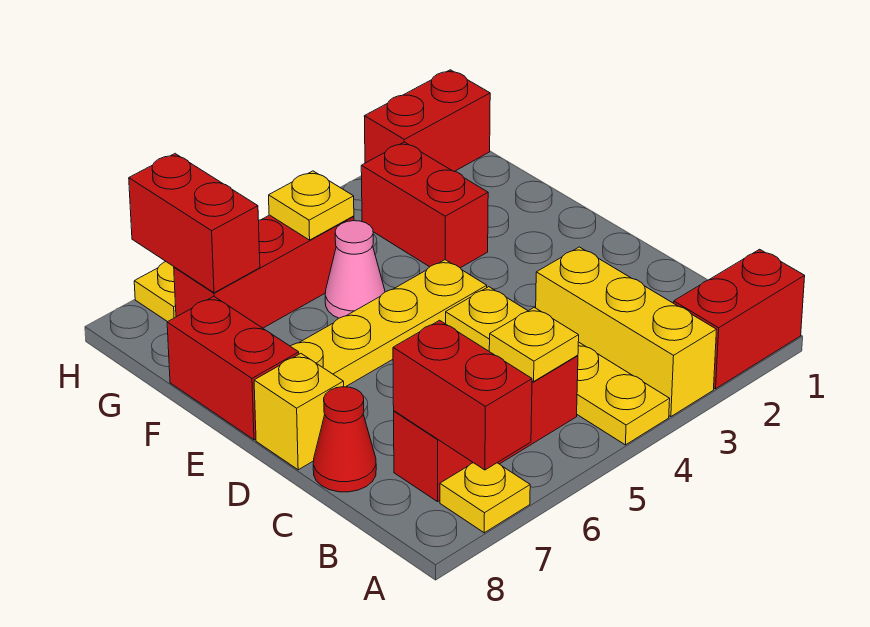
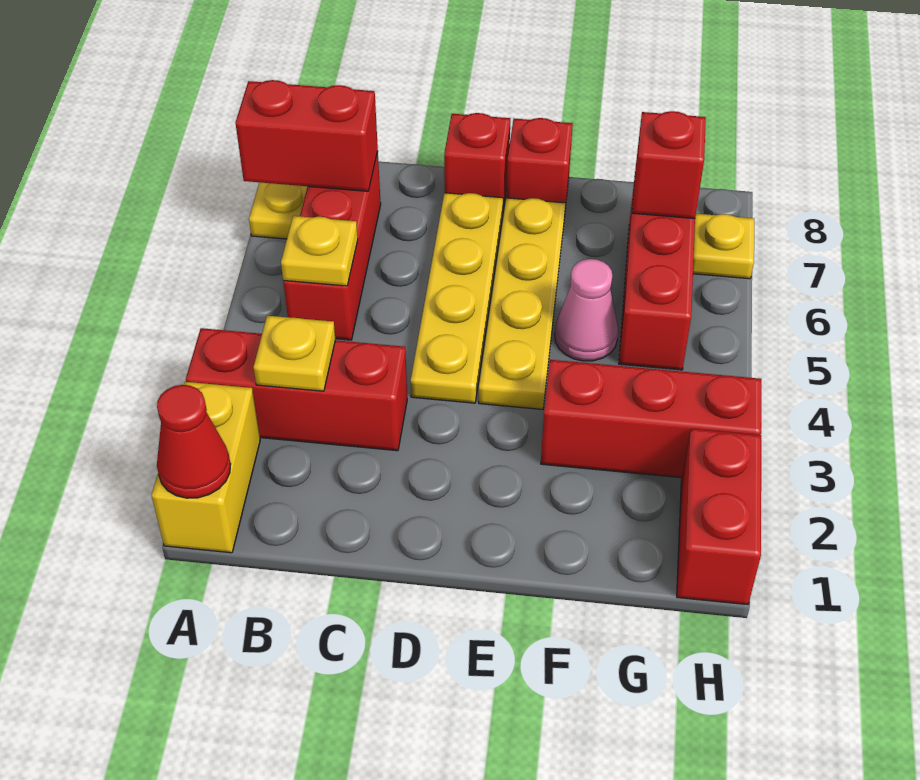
red 1x2 brick [674,249,805,389] -> yellow 1x2 brick [152,382,260,553]
yellow 1x3 brick [536,247,717,417] -> red 1x3 brick [186,328,407,451]
yellow 1x4 plate [446,287,670,445] -> yellow 1x4 plate turned to [411,193,503,403]
red 1x1 cone [313,387,376,492] -> red 1x1 cone moved to [157,385,231,498]
yellow 1x1 brick [254,354,344,470] -> red 1x1 brick [444,113,510,209]
red 1x2 brick [167,296,299,440] -> red 1x1 brick [506,118,573,217]
red 1x2 brick [361,142,488,268] -> red 1x3 brick [541,360,761,478]
yellow 1x1 plate [269,171,354,240] -> yellow 1x1 plate moved to [254,316,335,391]
red 1x2 brick [129,154,260,293] -> red 1x1 brick [632,111,706,219]

